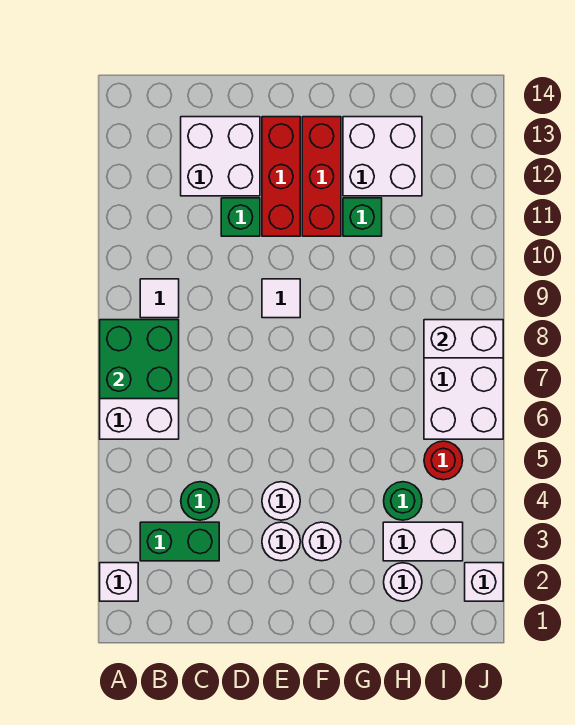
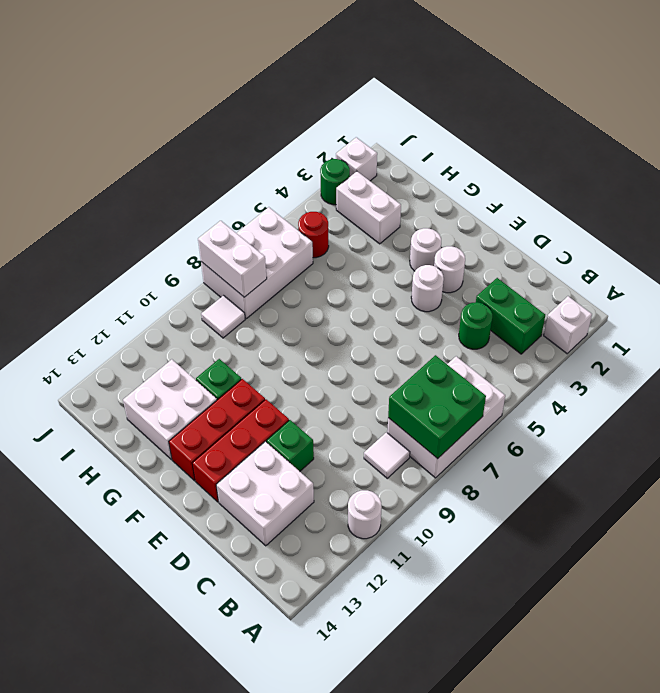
white 1x1 tile [262,279,300,318] -> white 1x1 tile moved to [201,296,245,338]
white 1x1 round brick [384,563,422,601] -> white 1x1 round brick moved to [348,490,382,539]
green 1x1 round brick [384,482,422,520] -> green 1x1 round brick moved to [320,159,350,205]

